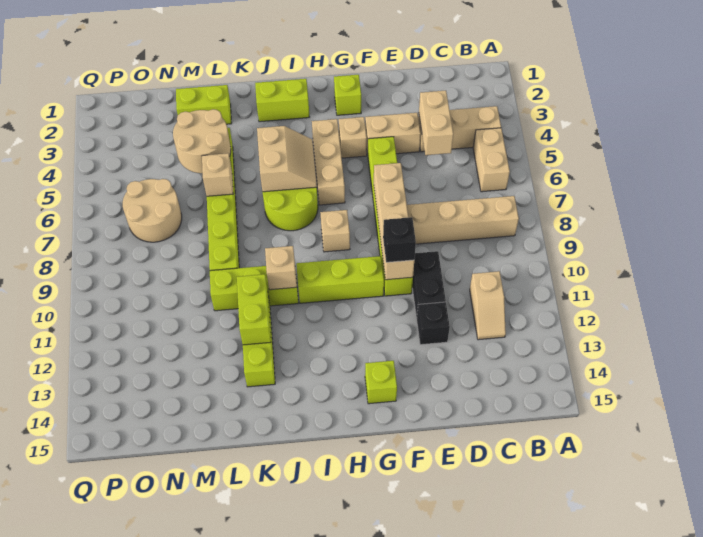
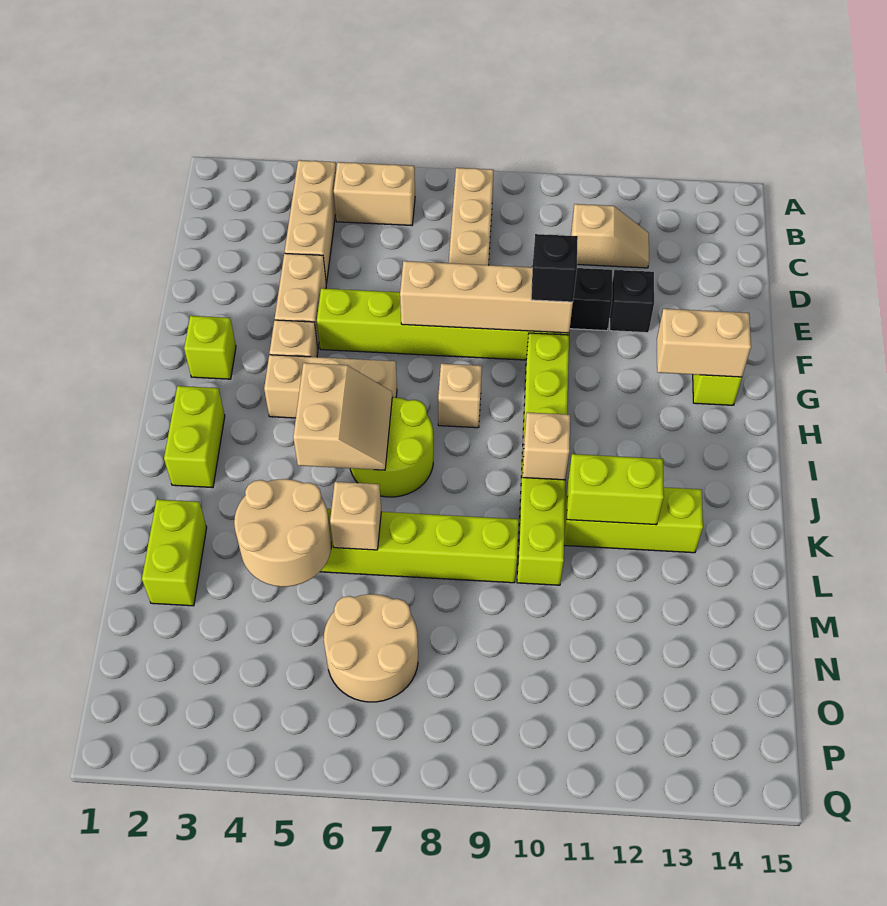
tan 1x2 brick [419,91,453,155] -> tan 1x2 brick moved to [657,309,751,377]
tan 2x2 slope [257,126,317,192] -> tan 2x2 slope turned to [293,363,392,470]

